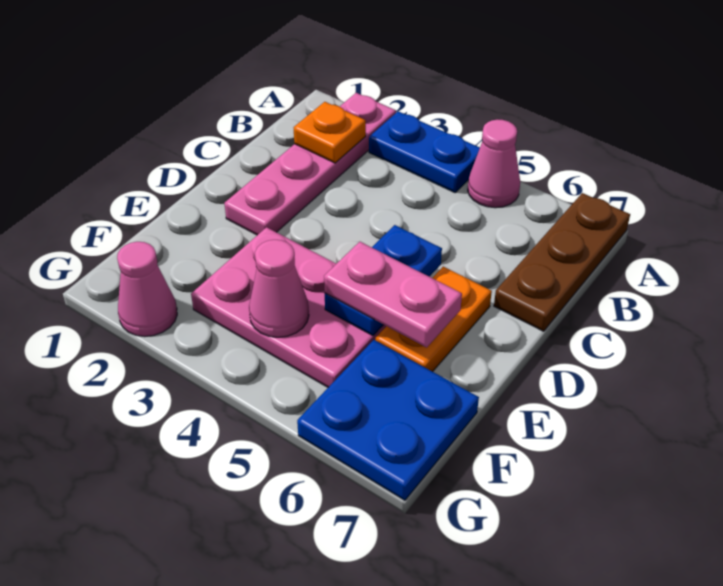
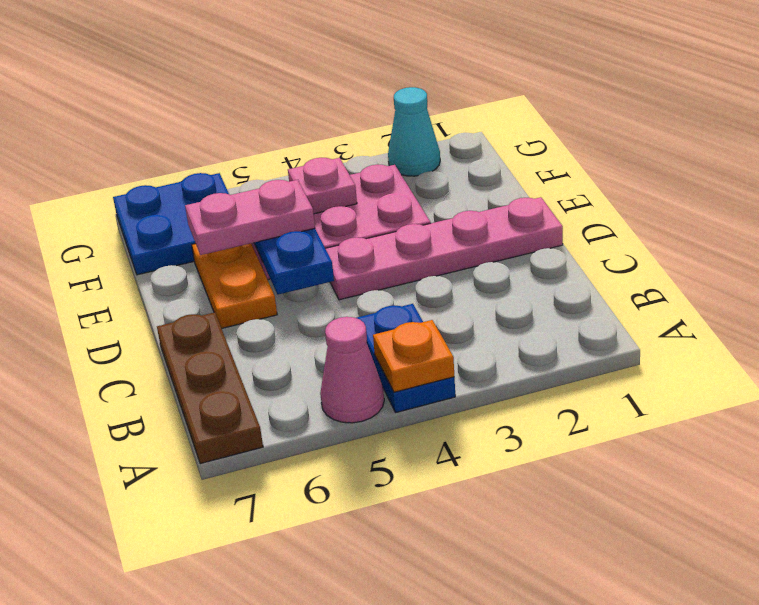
pink 1x4 plate [224,93,396,235] -> pink 1x4 plate turned to [325,197,563,300]
blue 1x2 plate [369,111,480,192] -> blue 1x2 plate turned to [357,304,455,412]
orange 1x1 plate [294,102,366,163] -> orange 1x1 plate moved to [373,320,454,392]
pink 1x1 cone [249,240,309,337] -> pink 1x1 plate [288,158,357,214]
pink 1x1 cone [117,242,177,337] -> cyan 1x1 cone [388,87,440,176]

